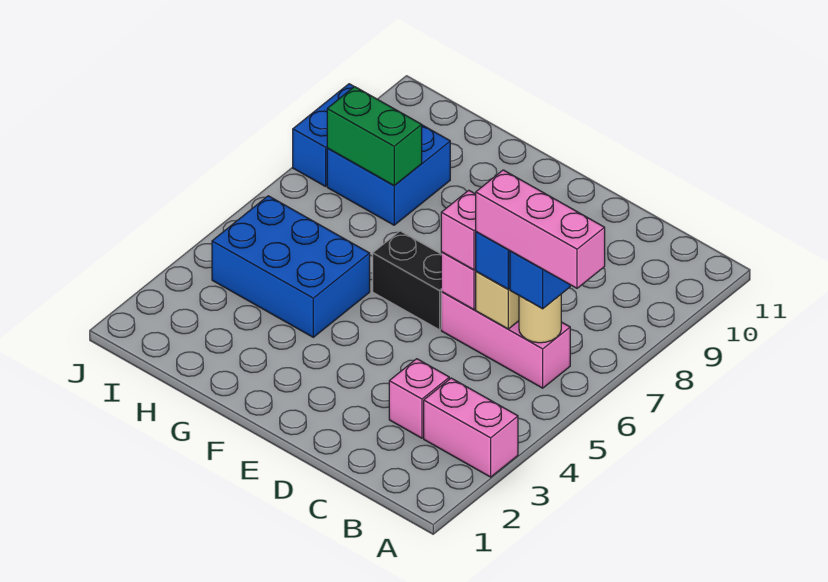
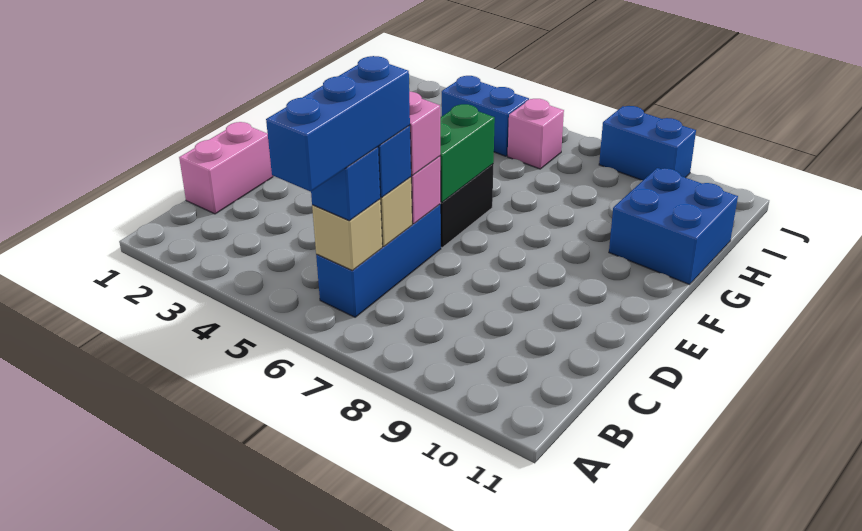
pink 1x2 brick [424,378,518,477] -> pink 1x2 brick moved to [179,122,273,214]
pink 1x3 brick [476,170,605,288] -> blue 1x3 brick [266,56,410,192]
pink 1x3 brick [441,292,570,388] -> blue 1x3 brick [316,204,441,317]
tan 1x1 round brick [519,295,561,343] -> tan 1x1 brick [312,199,382,270]
pink 1x1 brick [389,359,449,438] -> pink 1x1 brick moved to [508,99,564,169]
blue 2x3 brick [212,196,370,337] -> blue 1x2 brick [442,76,529,156]
blue 2x2 brick [327,125,450,225] -> blue 2x2 brick moved to [609,168,738,285]
green 1x2 brick [327,87,422,186] -> green 1x2 brick moved to [440,104,495,202]

